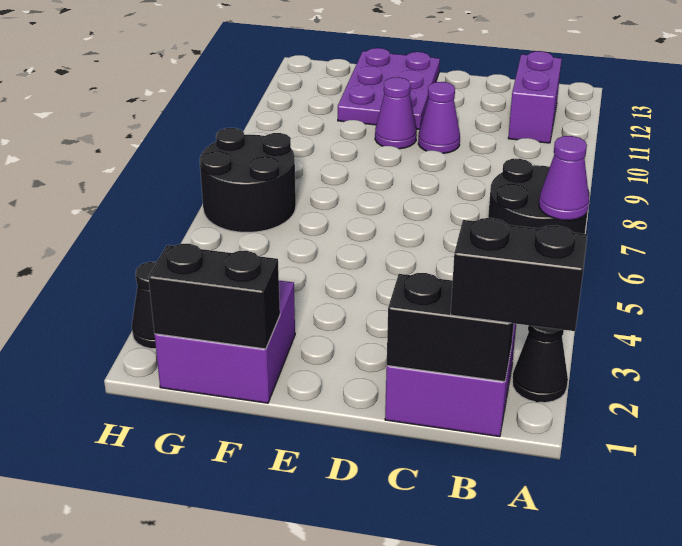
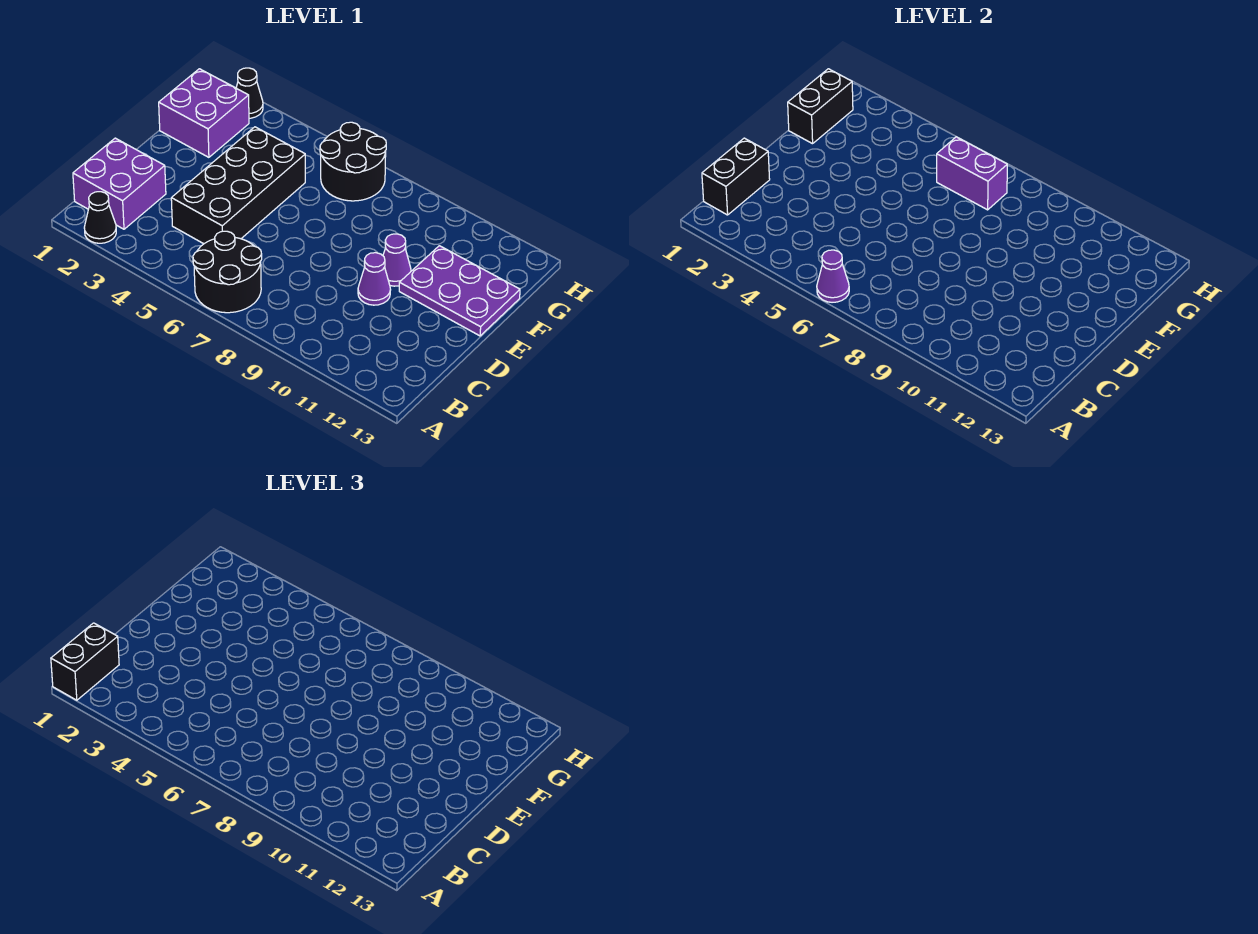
purple 1x2 brick [508,51,562,143] -> purple 1x2 brick moved to [937,137,1007,210]
none -> black 2x4 brick [171,127,305,244]

